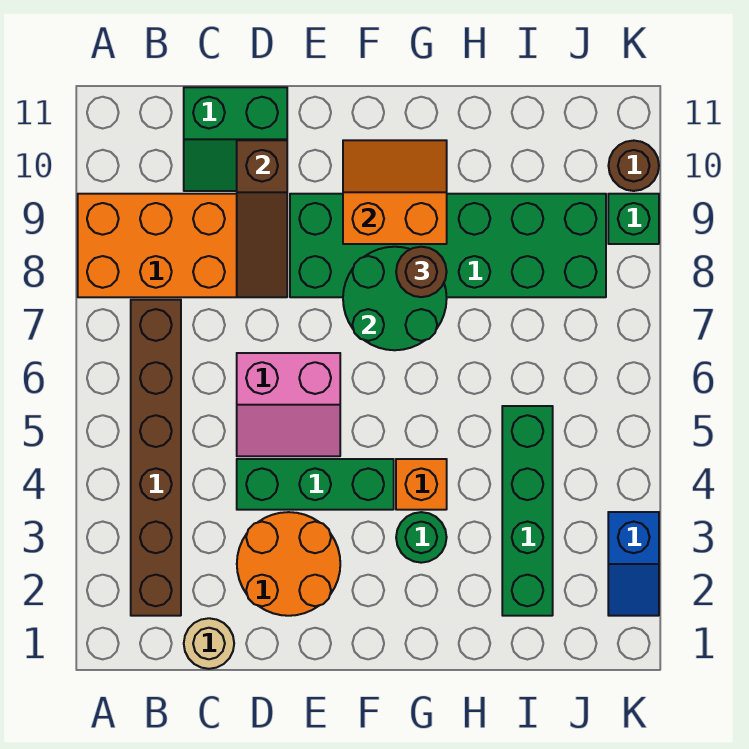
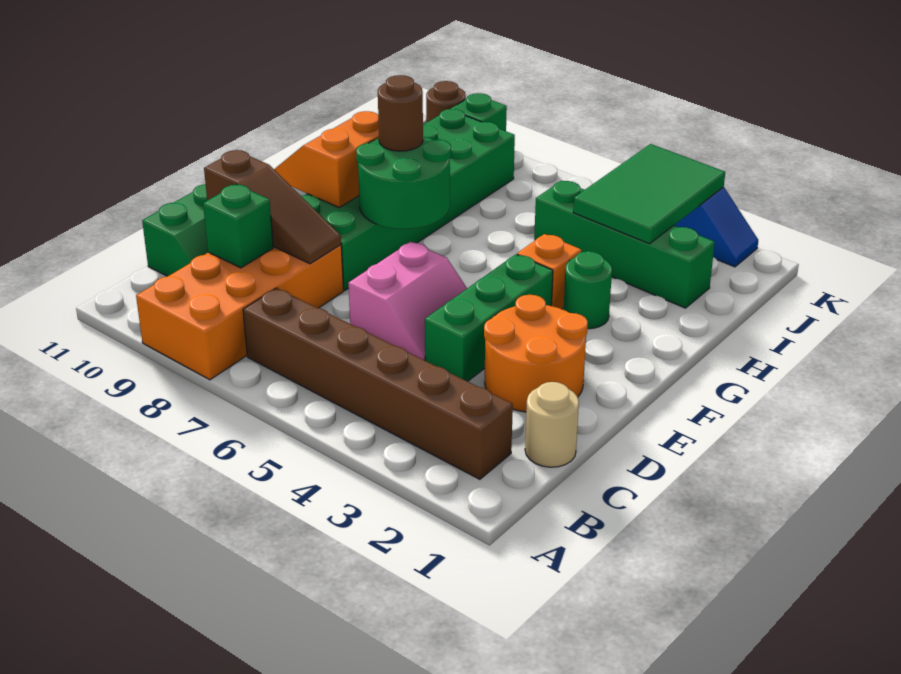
none -> green 1x1 brick [203,184,273,268]
none -> green 2x3 tile [573,144,725,244]

